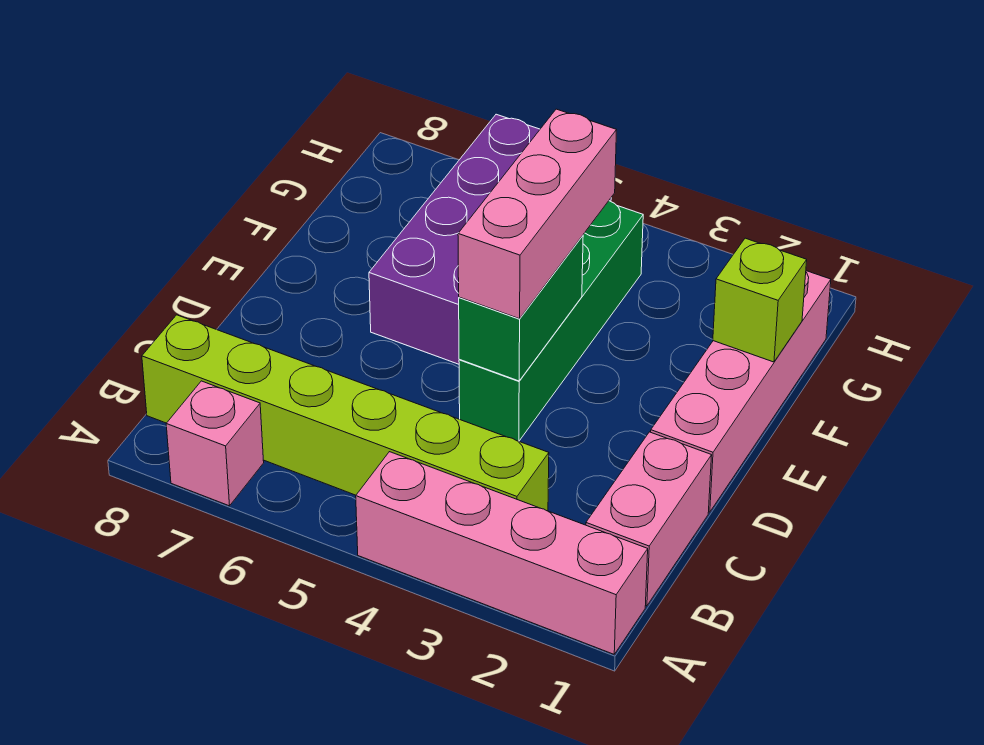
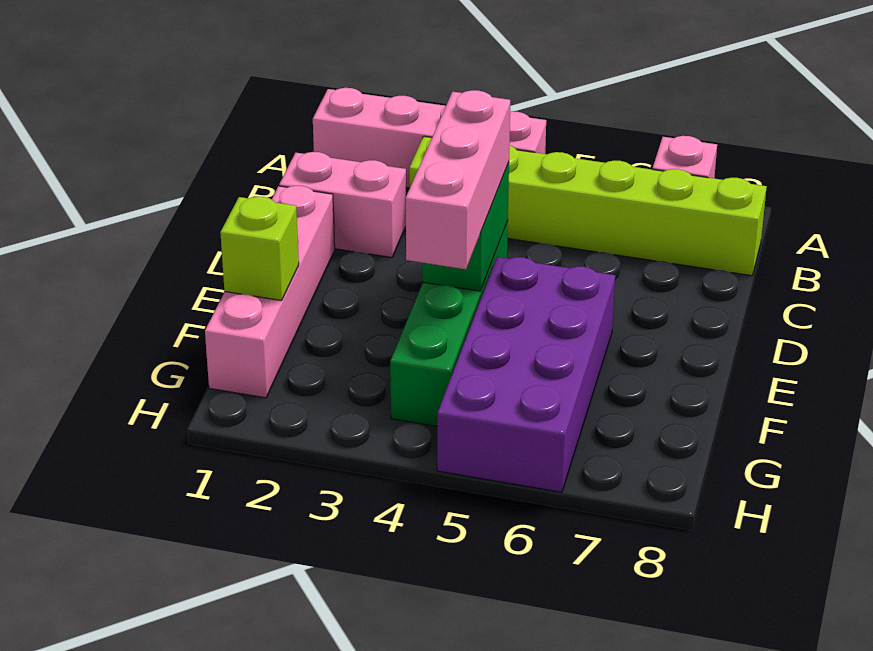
pink 1x2 brick [586,432,712,606] -> pink 1x2 brick turned to [279,152,406,258]

